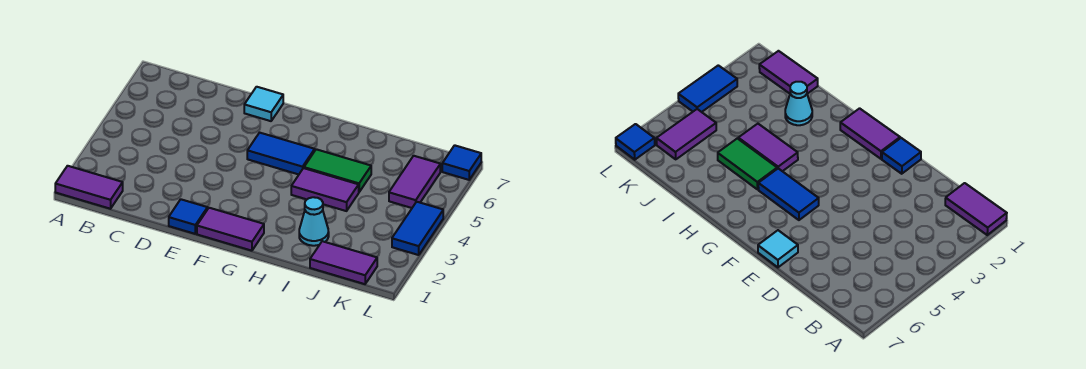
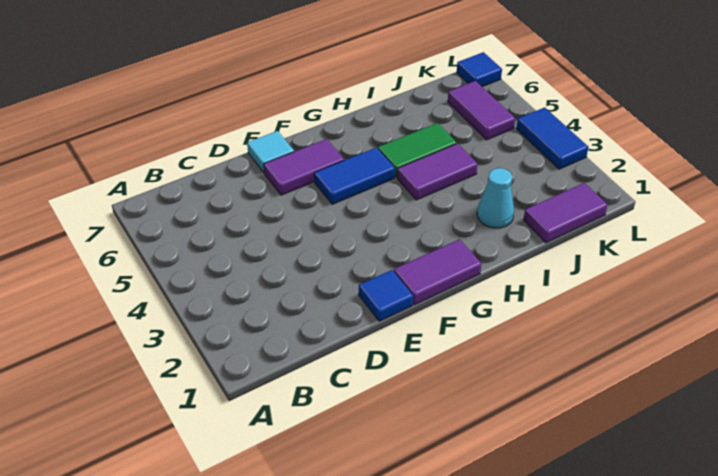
purple 1x2 tile [55,166,123,209] -> purple 1x2 tile moved to [264,139,344,195]

